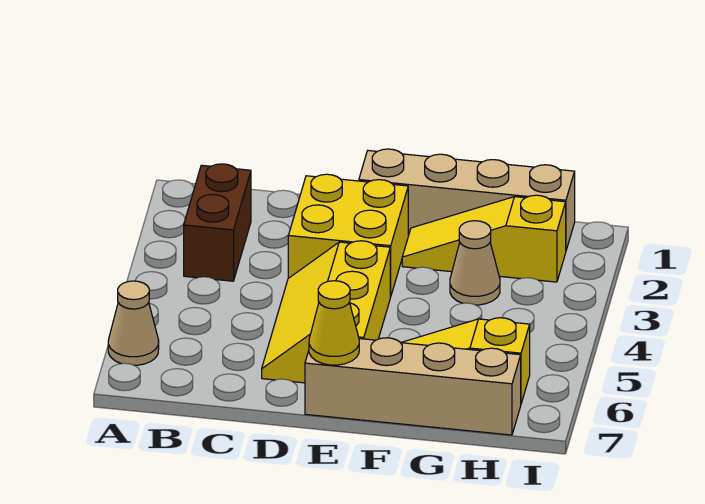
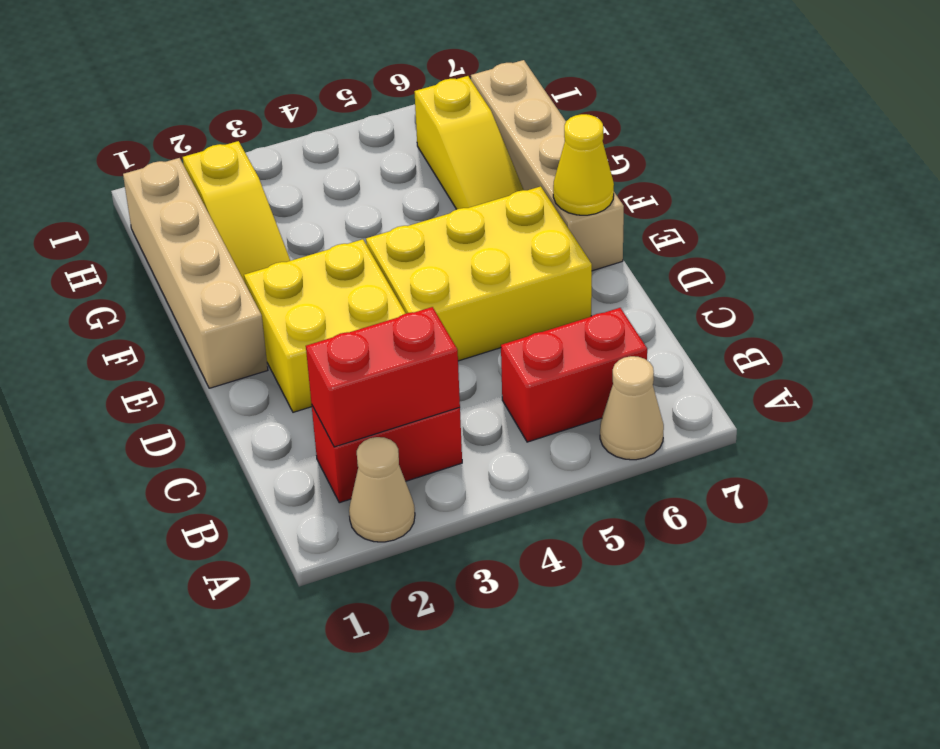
brown 1x2 brick [184,164,251,281] -> red 1x2 brick [312,406,462,503]
none -> red 1x2 brick [306,307,460,447]
none -> red 1x2 brick [501,308,647,442]
yellow 2x3 slope [262,241,390,383] -> yellow 2x3 brick [366,186,592,361]
tan 1x1 cone [450,221,500,305] -> tan 1x1 cone moved to [349,437,415,542]

